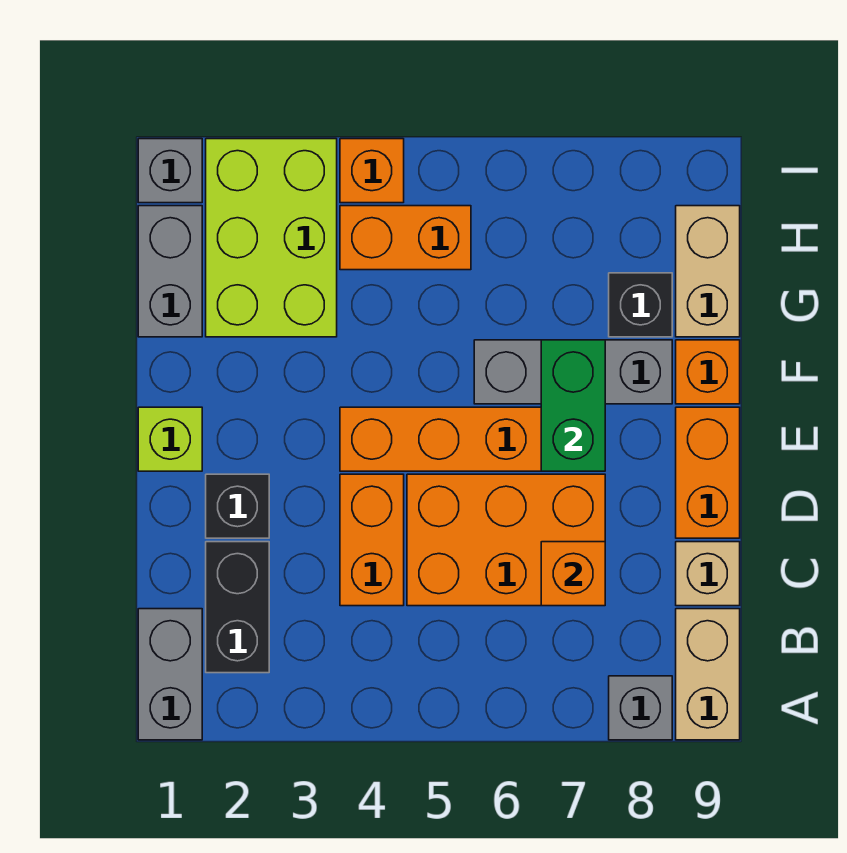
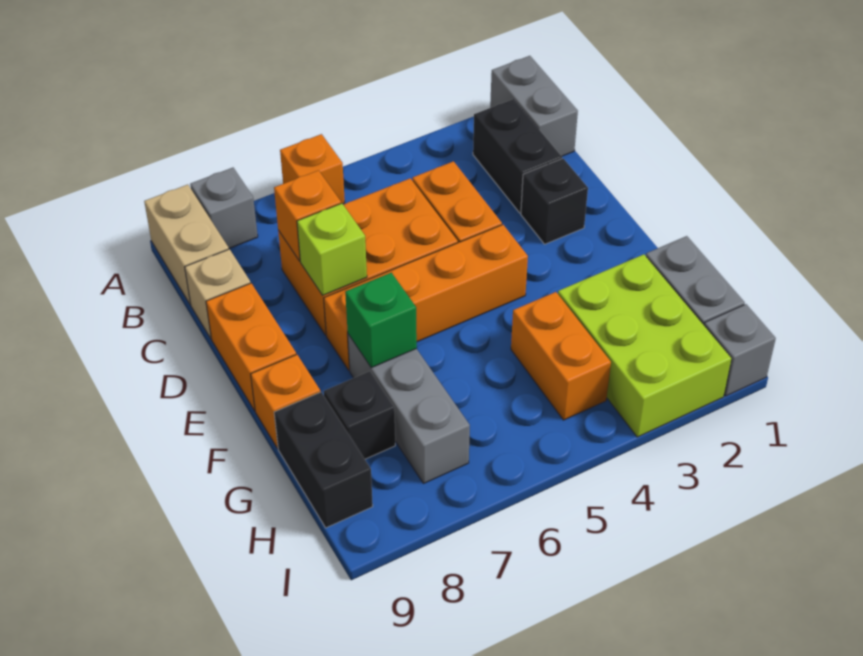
lime 1x1 brick [138,407,202,471] -> lime 1x1 brick moved to [297,203,367,295]
green 1x2 brick [541,340,605,471] -> green 1x1 brick [345,273,417,368]
grey 1x3 brick [474,340,672,404] -> grey 1x3 brick turned to [348,334,470,484]
tan 1x2 brick [676,206,740,337] -> black 1x2 brick [274,392,373,528]
orange 1x2 brick [340,206,471,270] -> orange 1x2 brick turned to [511,292,611,420]
orange 1x1 brick [340,139,404,203] -> orange 1x1 brick moved to [280,134,345,204]

